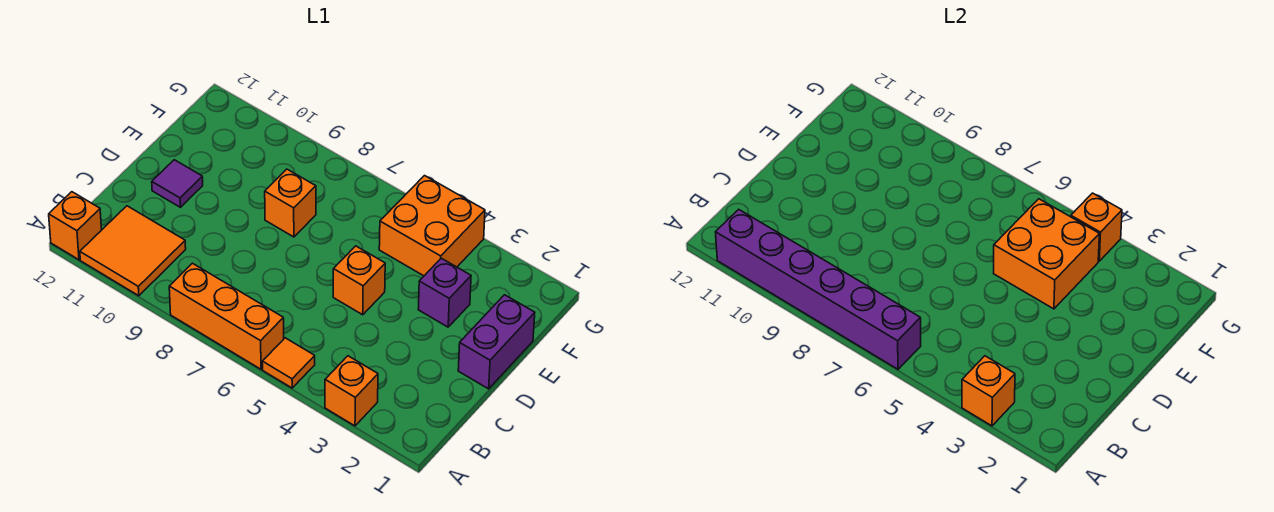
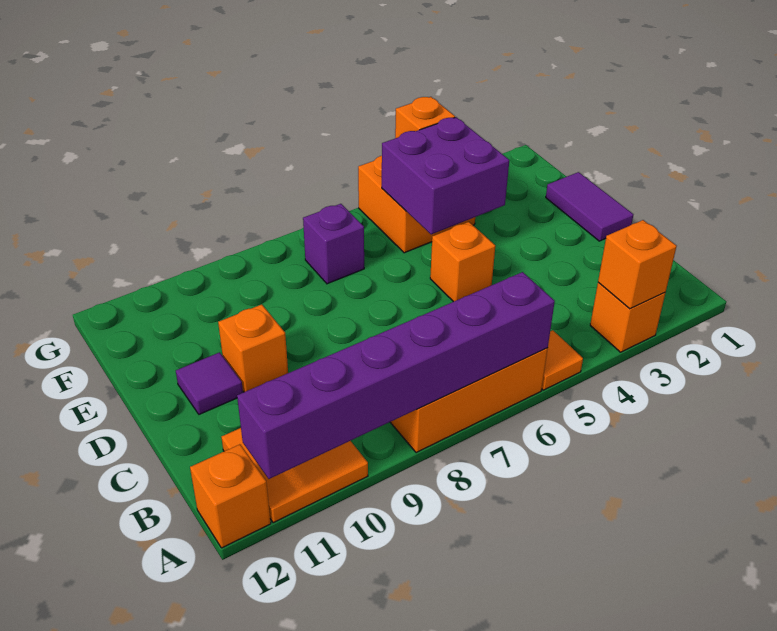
purple 1x2 brick [458,295,535,389] -> purple 1x2 tile [546,172,633,241]
purple 1x1 brick [418,258,471,327] -> purple 1x1 brick moved to [303,204,364,284]
orange 2x2 brick [994,199,1099,309] -> purple 2x2 brick [382,117,509,234]
orange 1x1 brick [265,169,316,237] -> orange 1x1 brick moved to [218,304,288,392]

